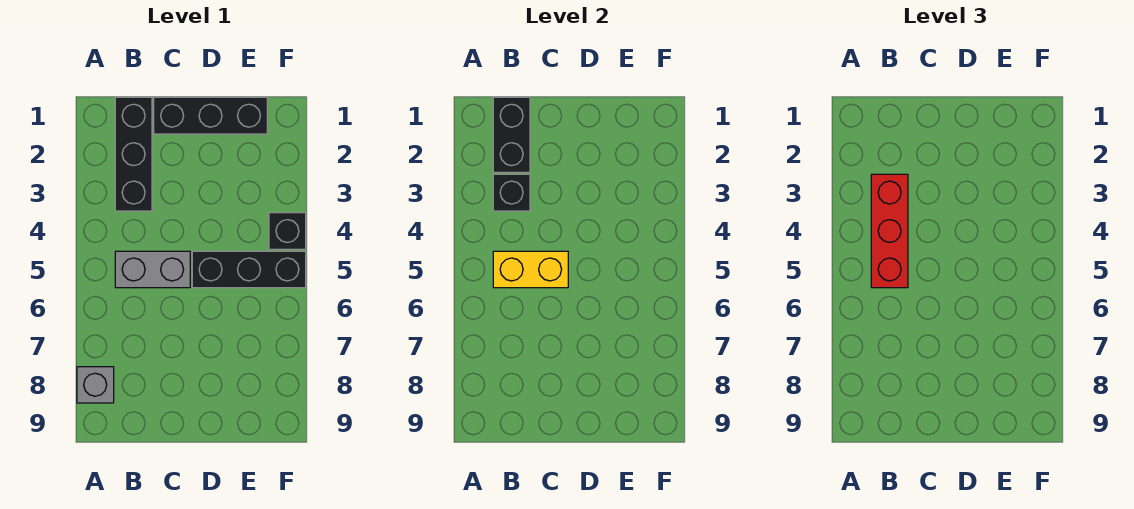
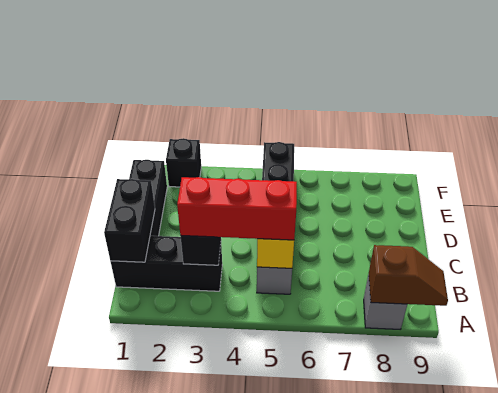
none -> brown 1x2 slope [369,245,448,306]
black 1x2 brick [493,97,530,172] -> black 1x2 brick turned to [104,179,155,262]
black 1x1 brick [269,213,306,249] -> black 1x1 brick moved to [166,138,201,187]

